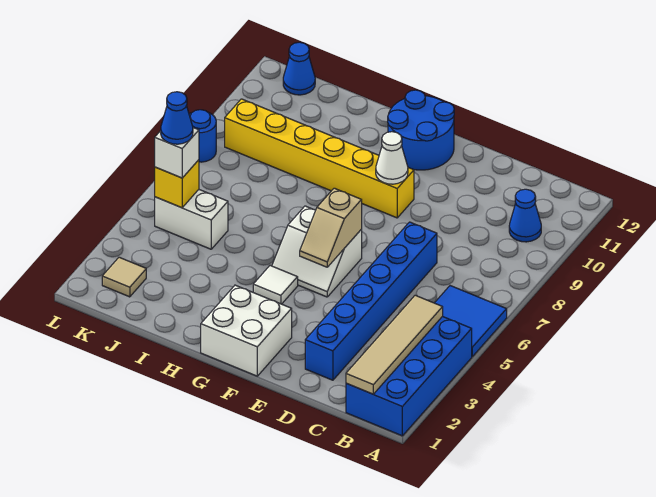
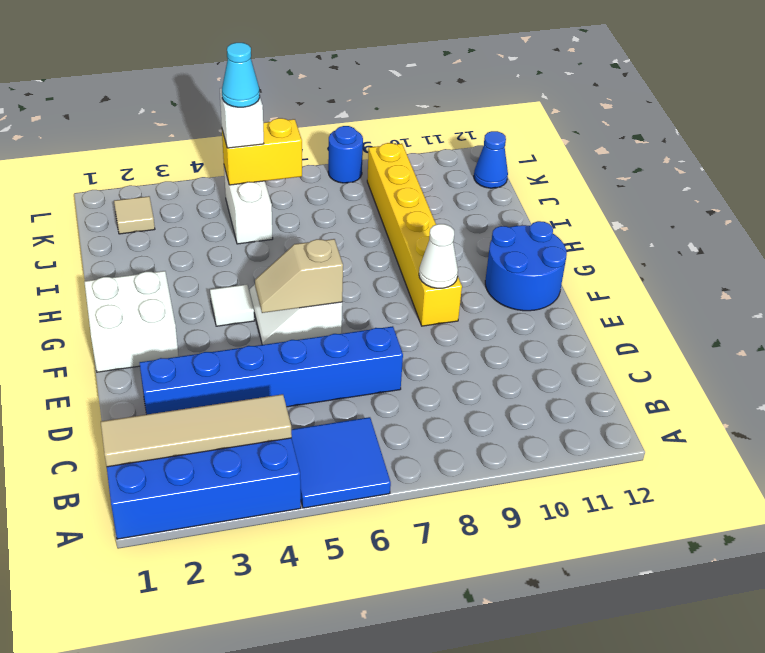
blue 1x1 cone [509,189,541,242] -> none
yellow 1x1 brick [155,160,199,208] -> yellow 1x2 brick [222,118,302,185]
blue 1x1 cone [161,92,193,144] -> cyan 1x1 cone [222,43,260,107]

